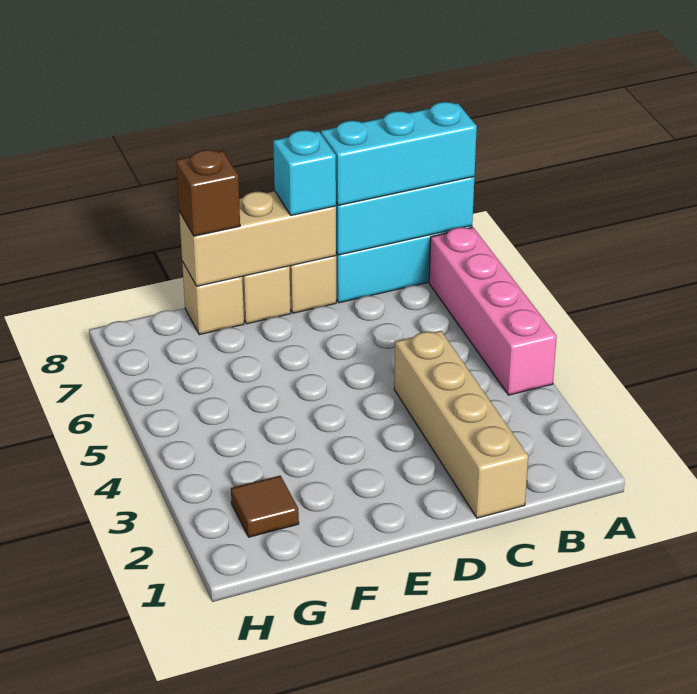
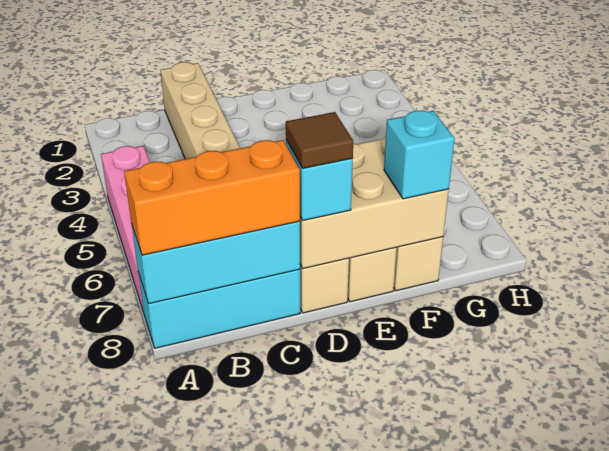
cyan 1x3 brick [321,102,477,205] -> orange 1x3 brick [124,140,300,255]
tan 1x3 brick [179,191,336,286] -> tan 2x3 brick [300,136,449,268]
brown 1x1 brick [176,150,240,236] -> cyan 1x1 brick [384,110,455,199]
brown 1x1 tile [231,476,299,537] -> brown 1x1 tile moved to [286,112,353,168]

